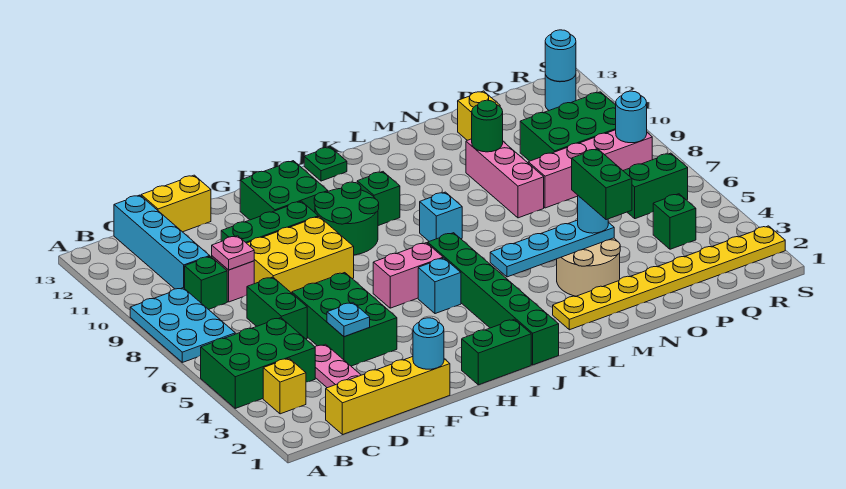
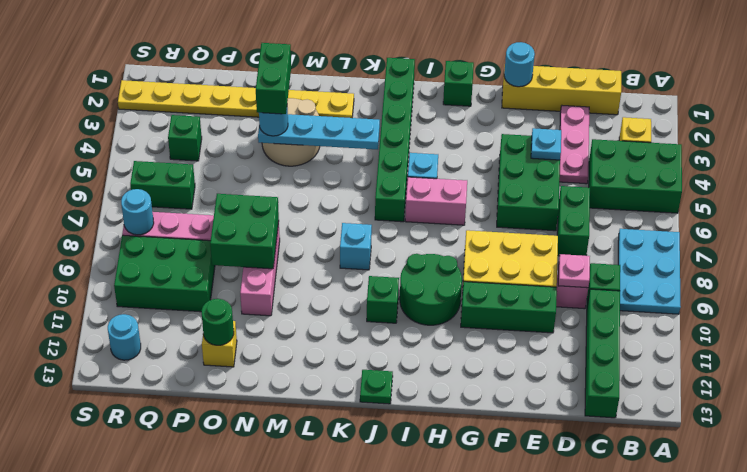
cyan 1x4 brick [114,195,210,289] -> green 1x4 brick [585,289,620,418]
yellow 1x2 brick [141,175,211,232] -> none
green 2x2 brick [240,161,328,220] -> green 2x2 brick moved to [210,194,279,269]
green 1x2 brick [462,319,531,385] -> green 1x1 brick [443,61,474,106]
green 1x1 round brick [472,100,503,152] -> green 1x1 round brick moved to [201,298,234,345]
cyan 1x1 round brick [545,30,576,82] -> none

